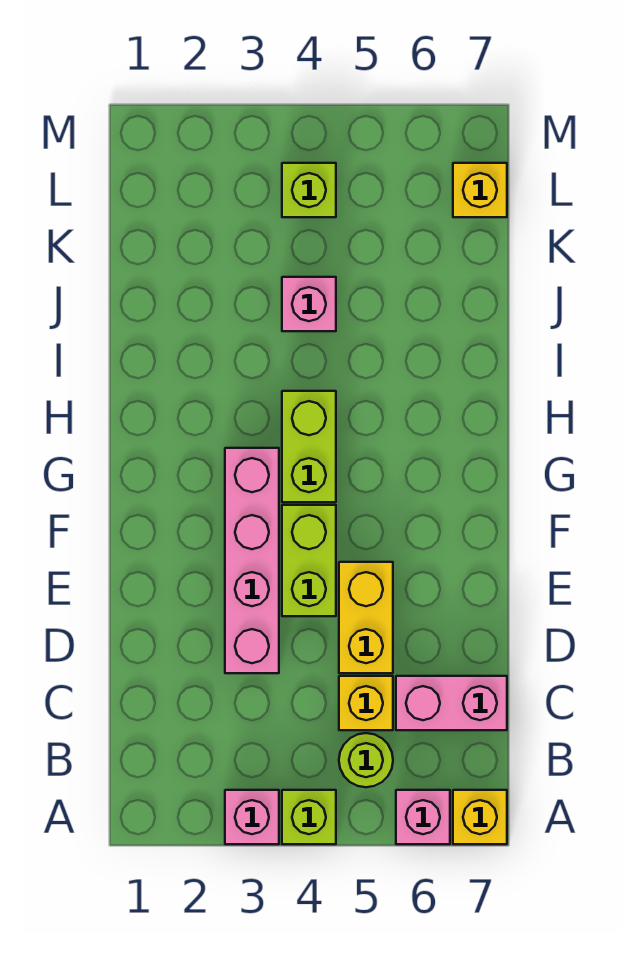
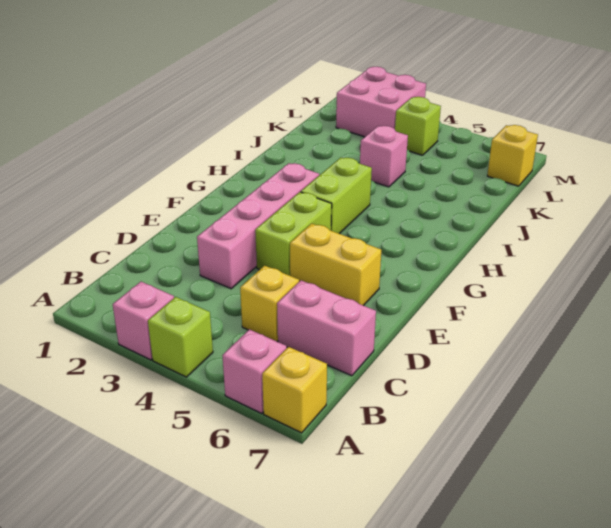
lime 1x1 round brick [339,733,393,787] -> none
yellow 1x2 brick [339,562,393,673] -> yellow 1x2 brick turned to [290,223,381,306]
none -> pink 2x2 brick [336,67,426,137]

